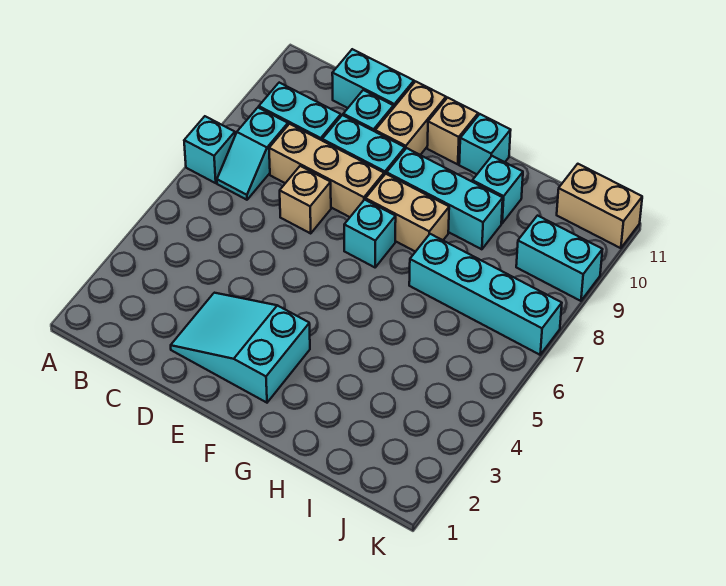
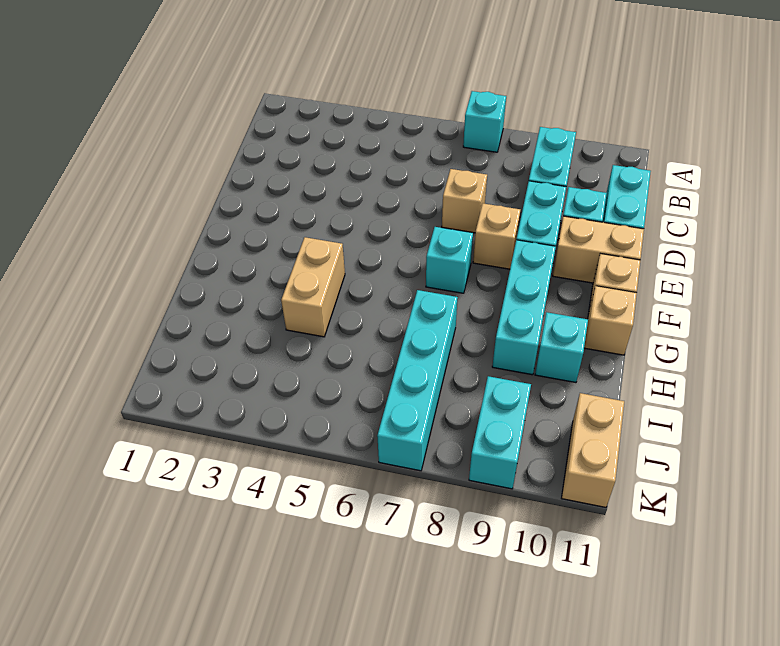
cyan 1x2 slope [217,108,288,200] -> none
tan 1x3 brick [269,124,384,217] -> tan 1x1 brick [473,203,520,269]
cyan 2x3 slope [171,293,310,403] -> none
tan 1x2 brick [366,174,449,252] -> tan 1x2 brick moved to [281,237,345,337]
cyan 1x1 brick [459,114,511,174] -> tan 1x1 brick [584,286,637,355]

